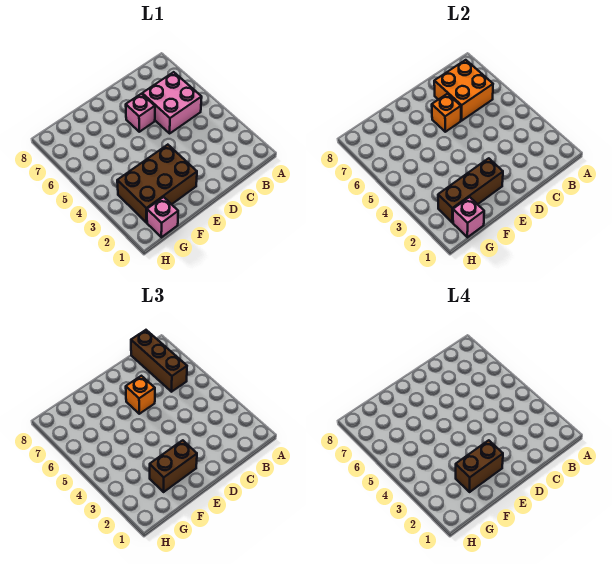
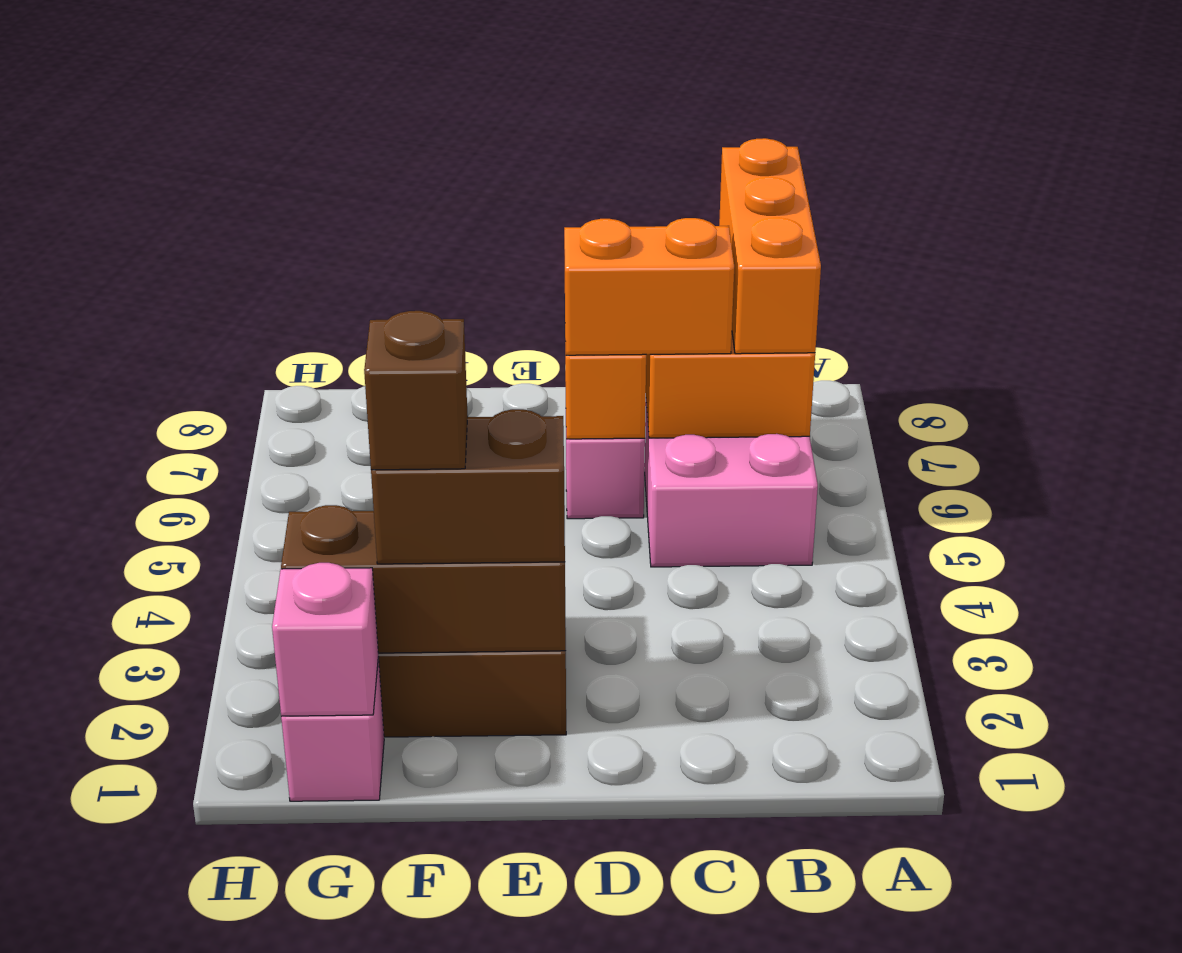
brown 1x3 brick [131,330,187,392] -> orange 1x3 brick [719,138,821,354]
orange 1x1 brick [126,376,155,414] -> orange 1x2 brick [564,218,734,355]
brown 1x2 brick [456,440,503,492] -> brown 1x1 brick [364,311,468,470]

